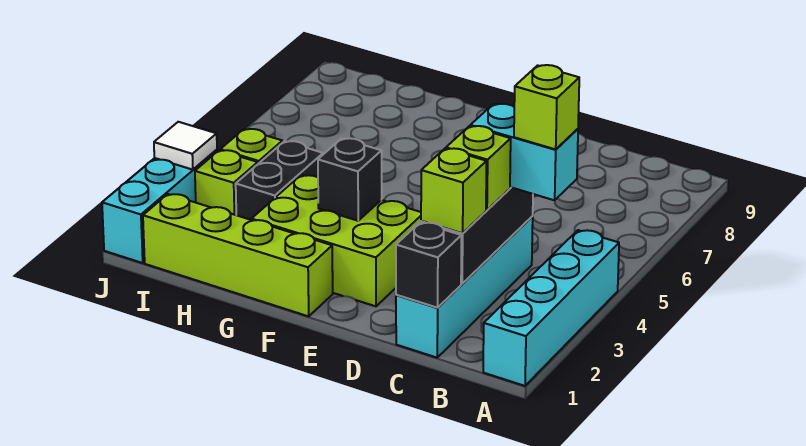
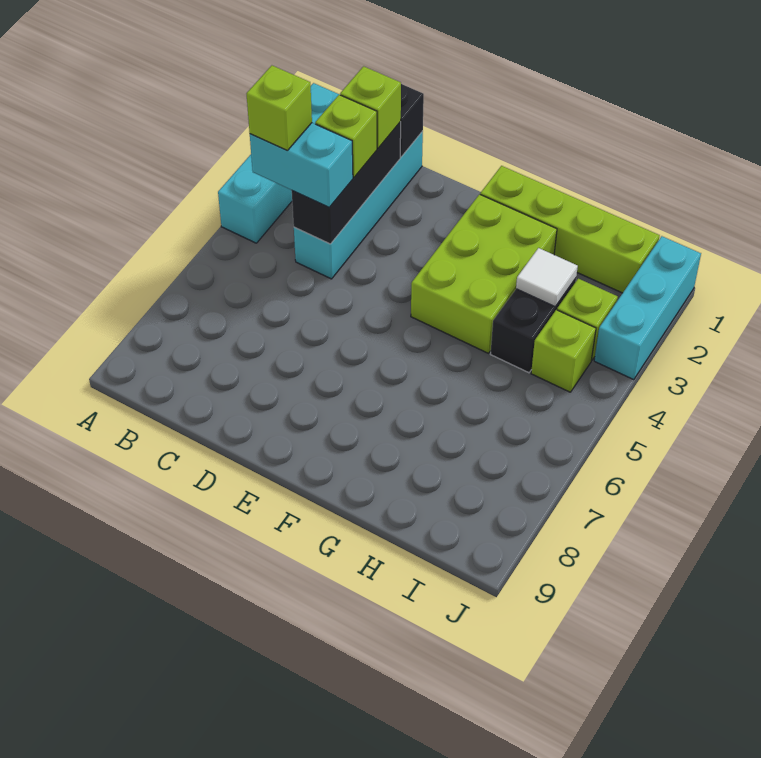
lime 2x3 brick [252,175,421,306] -> lime 2x3 brick turned to [411,194,557,353]
black 1x1 brick [318,138,382,221] -> none
white 1x1 tile [154,122,217,170] -> white 1x1 tile moved to [516,248,578,306]

